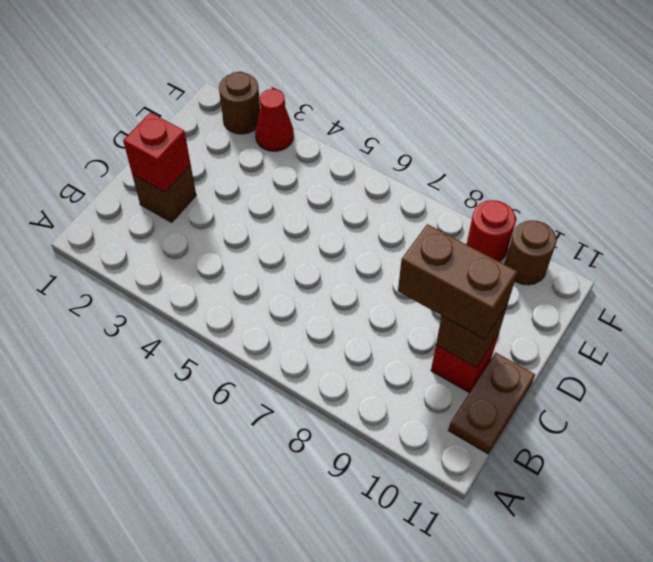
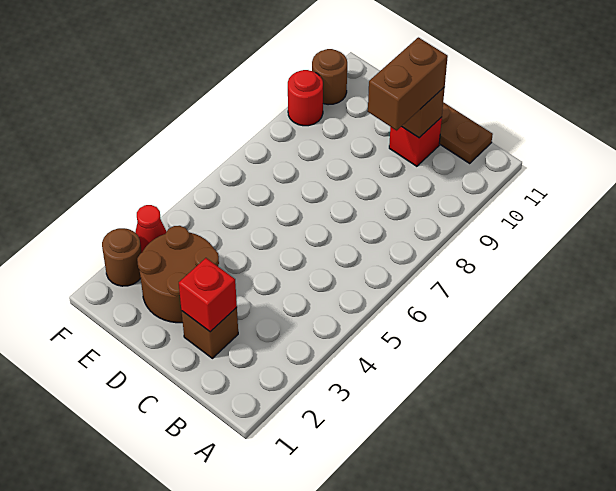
none -> brown 2x2 round brick [137,226,219,323]

